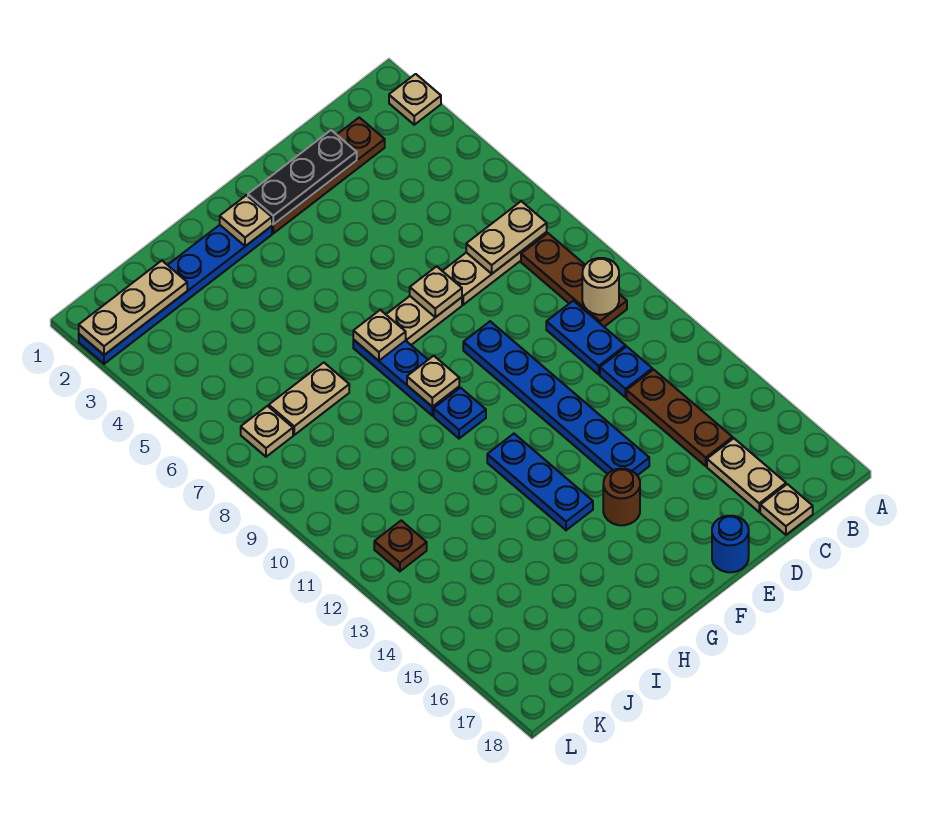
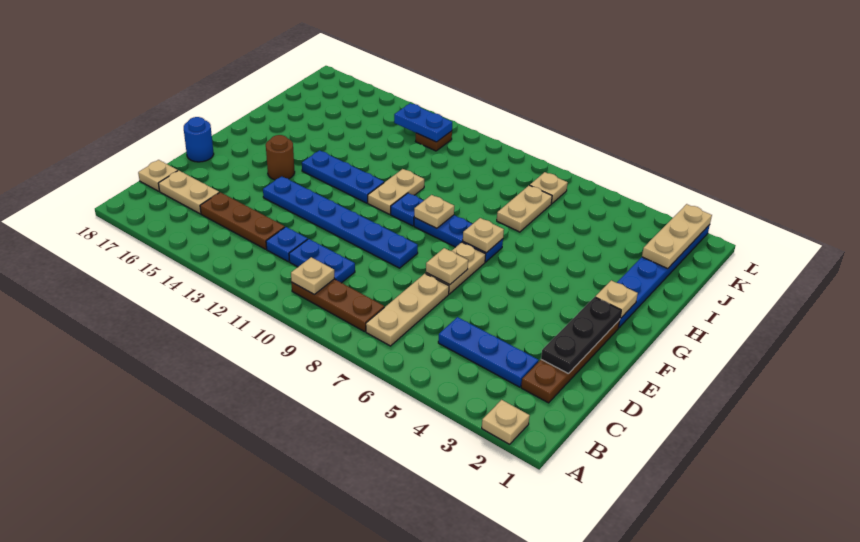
tan 1x2 plate [466,201,547,274] -> tan 1x2 plate moved to [368,169,424,214]
tan 1x1 round brick [582,258,619,315] -> tan 1x1 plate [291,257,334,294]
none -> blue 1x3 plate [438,317,539,387]
none -> blue 1x2 plate [394,103,452,142]

